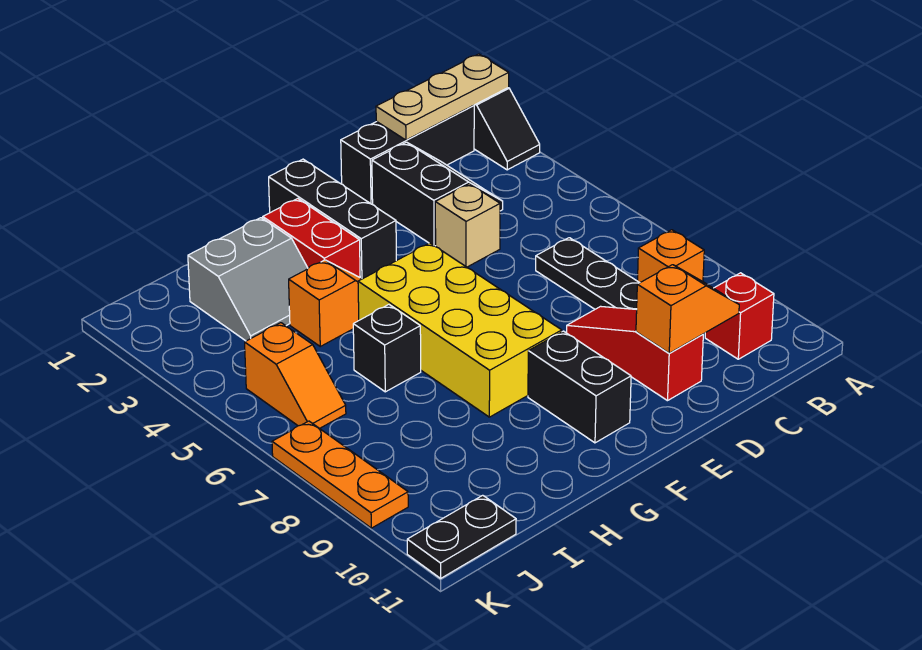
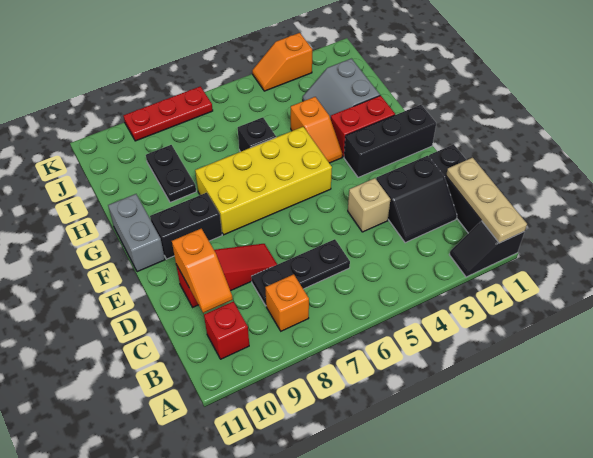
none -> grey 1x2 brick [108,194,165,272]
orange 1x2 slope [245,323,346,429] -> orange 1x2 slope moved to [252,33,312,91]
black 1x2 plate [407,495,516,578] -> black 1x2 plate moved to [146,145,196,202]
orange 1x3 plate [272,421,408,528] -> red 1x3 plate [123,86,213,141]

